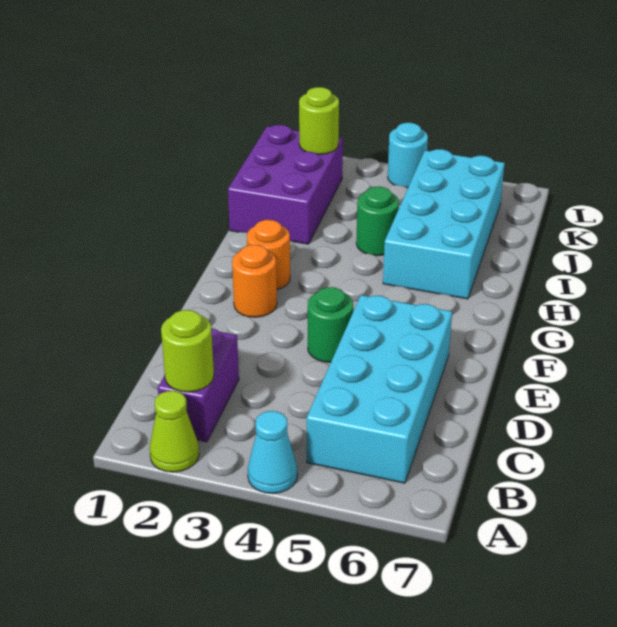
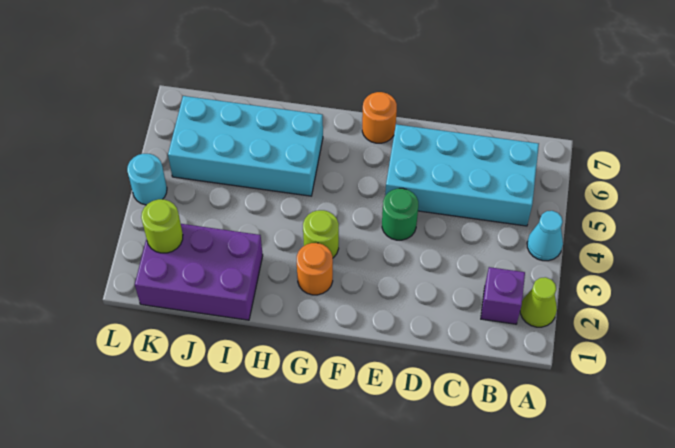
purple 1x2 brick [158,328,239,442] -> purple 1x1 brick [481,267,525,324]
lime 1x1 round brick [161,310,214,392] -> lime 1x1 round brick moved to [303,210,339,258]
orange 1x1 round brick [232,245,277,317] -> orange 1x1 round brick moved to [362,92,397,143]
green 1x1 round brick [356,187,399,256] -> none

